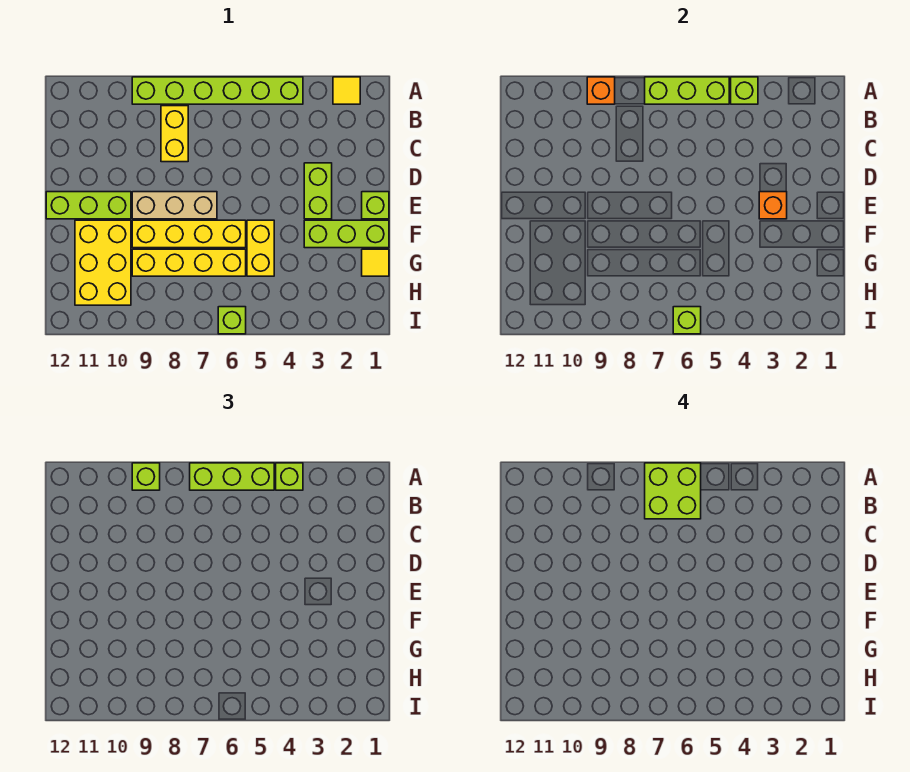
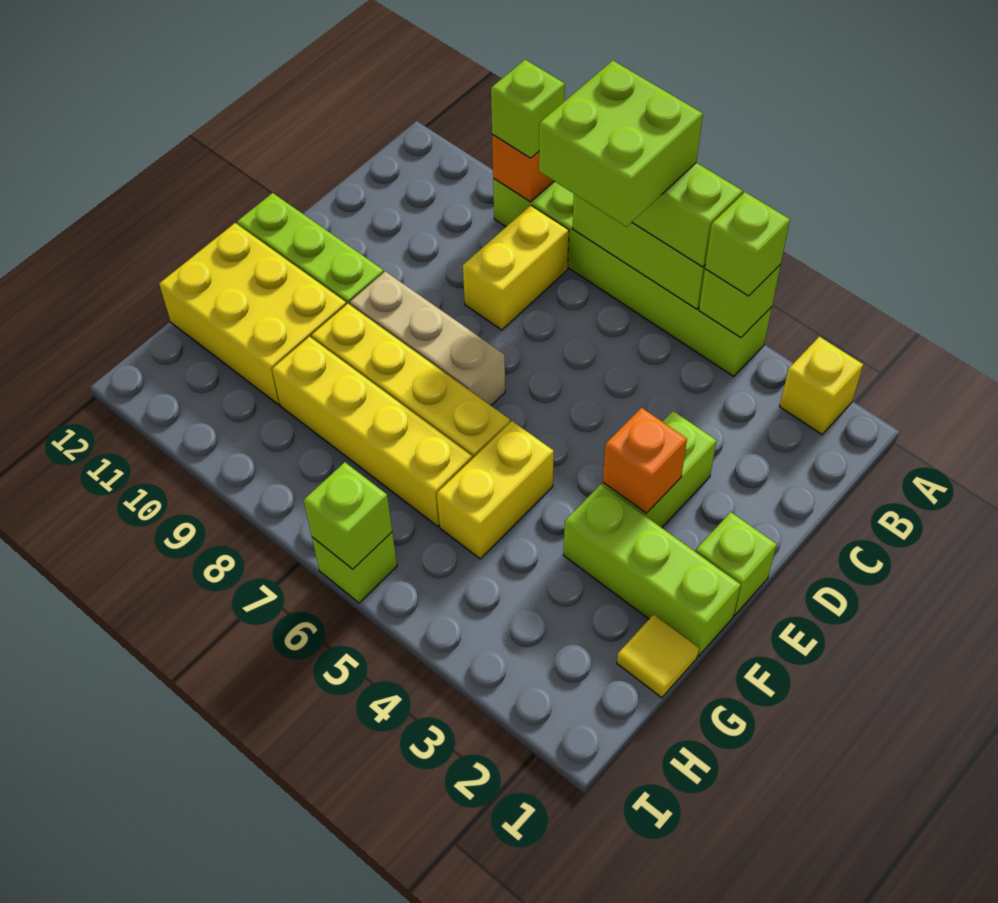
yellow 1x1 tile [333,77,360,104] -> yellow 1x1 brick [780,337,863,434]
yellow 2x3 brick [75,220,131,305] -> yellow 2x3 brick turned to [159,223,346,405]

